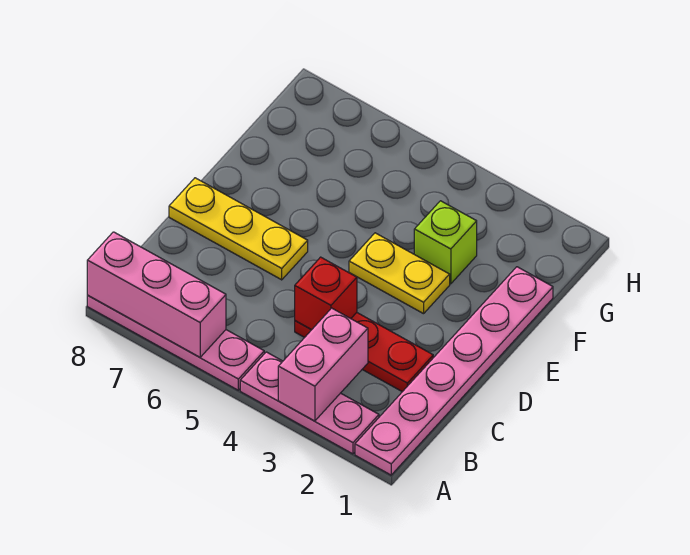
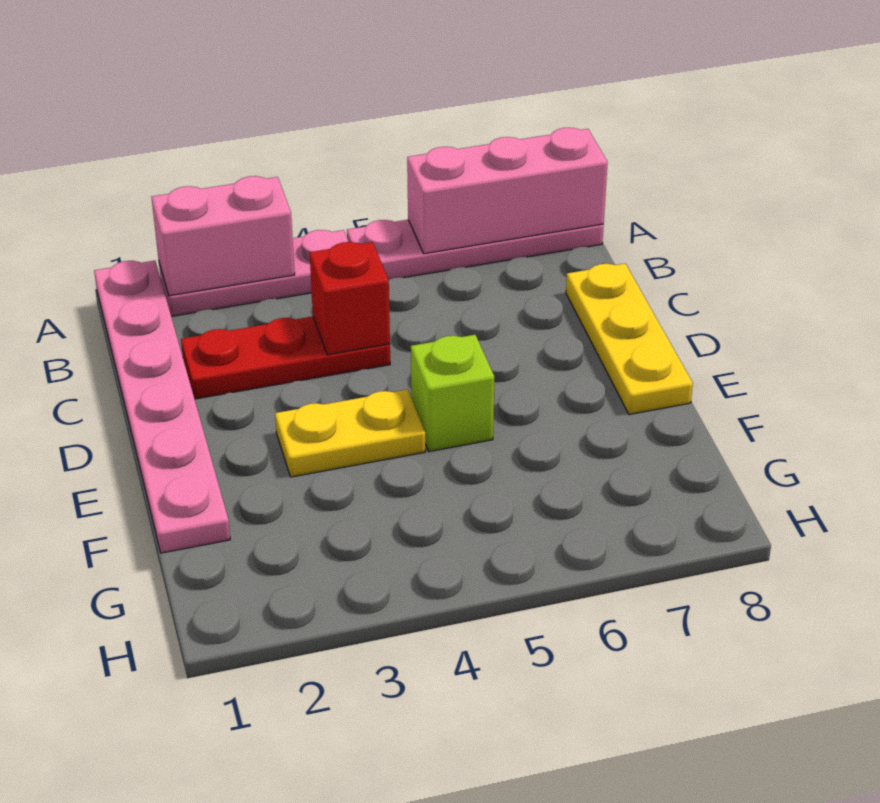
pink 1x2 brick [278,308,368,421] -> pink 1x2 brick turned to [152,176,295,296]
yellow 1x3 plate [169,178,308,280] -> yellow 1x3 plate turned to [566,264,693,415]
lime 1x1 brick [414,201,477,284] -> lime 1x1 brick moved to [411,335,494,452]

